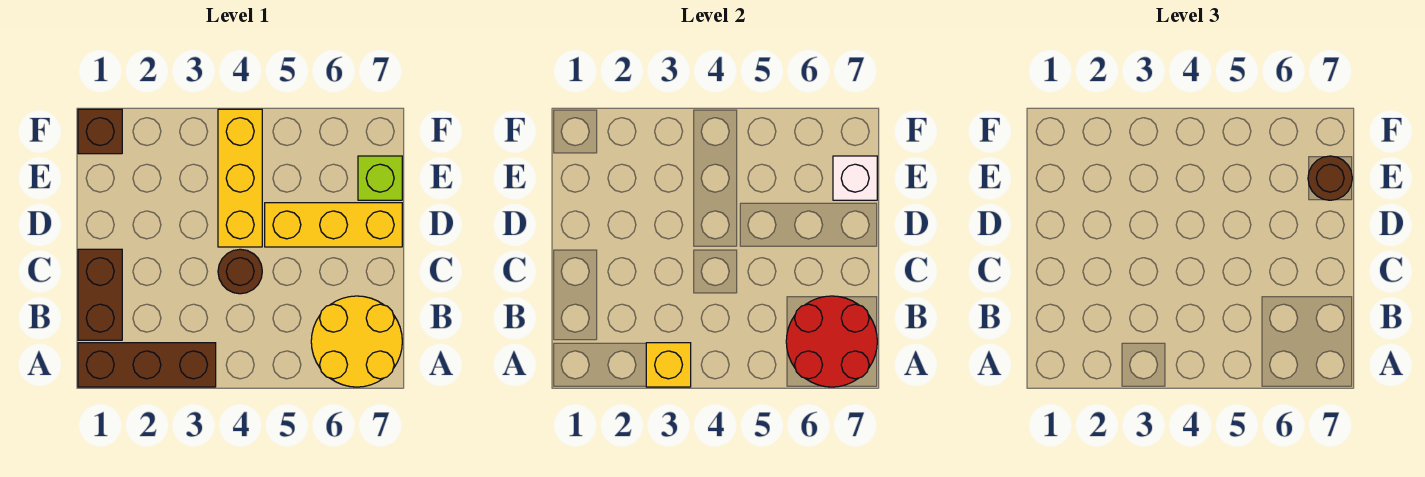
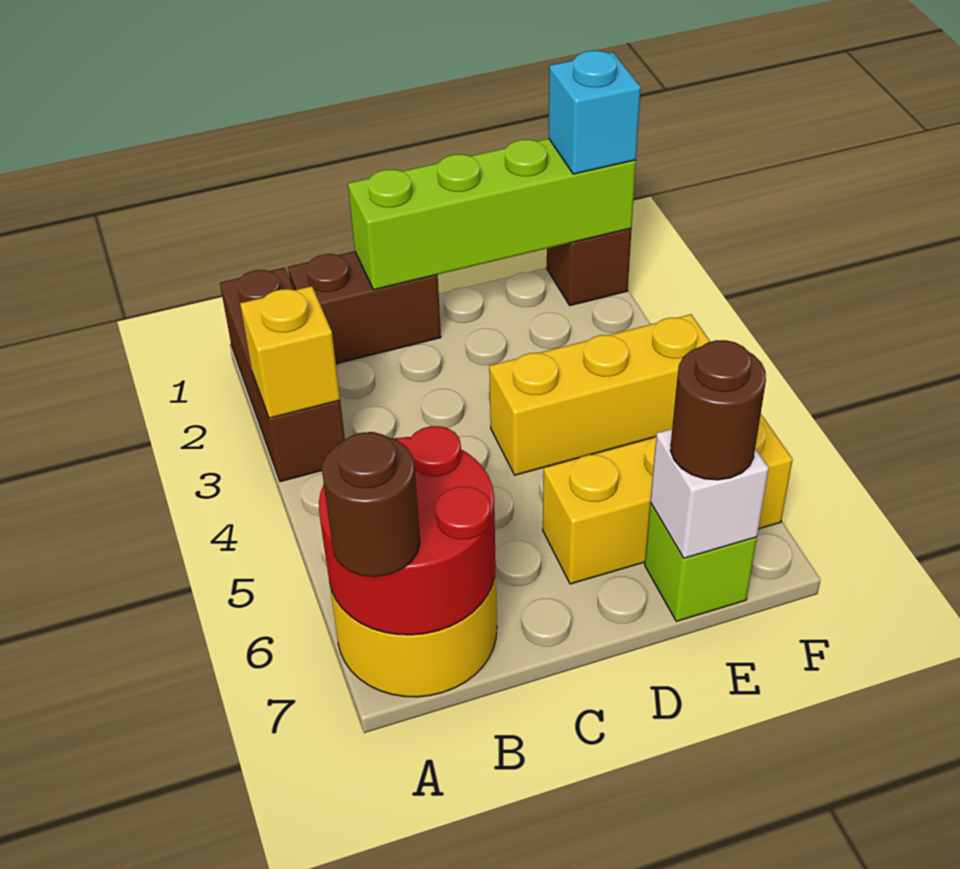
none -> lime 1x4 brick [348,139,636,290]
brown 1x1 round brick [218,249,262,294] -> brown 1x1 round brick moved to [322,432,420,577]
yellow 1x3 brick [265,203,402,247] -> yellow 1x3 brick turned to [543,414,793,584]
none -> cyan 1x1 brick [549,51,641,174]

